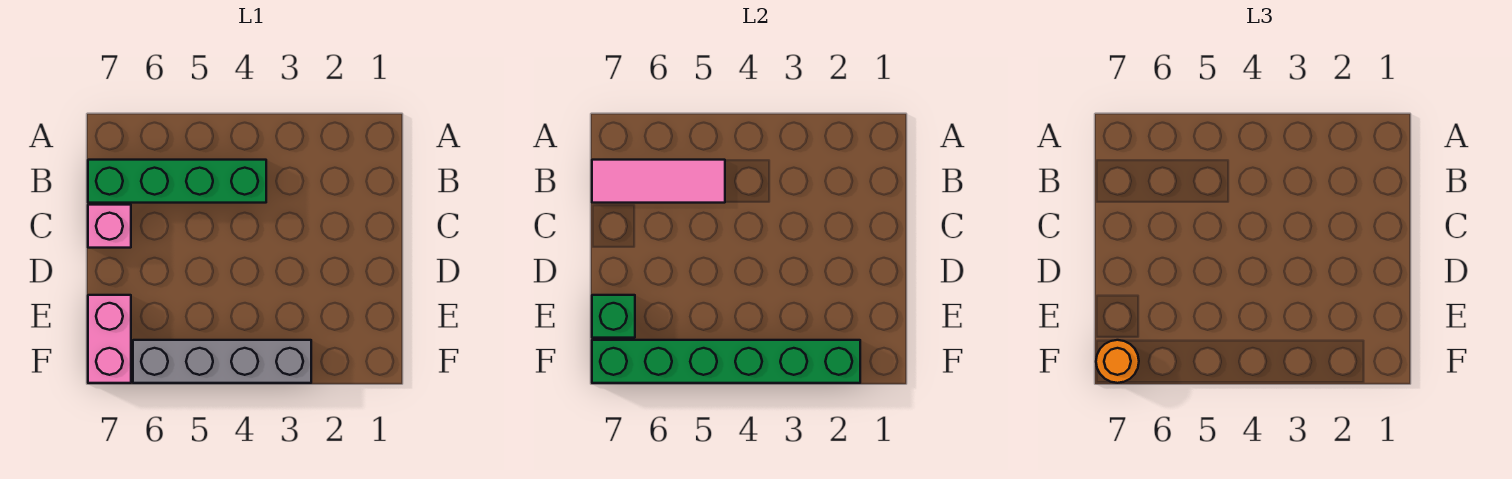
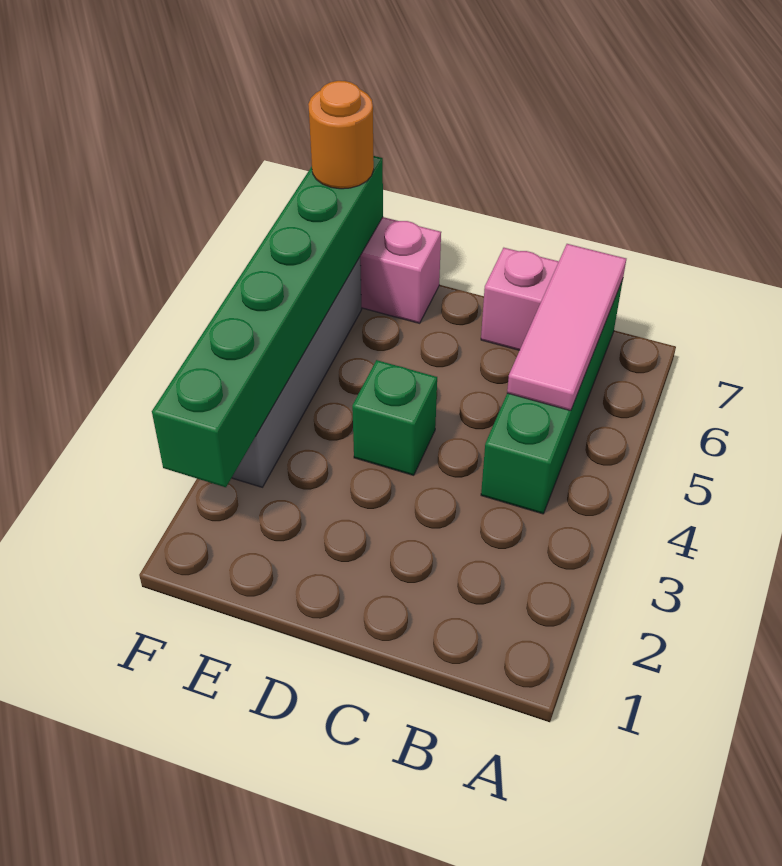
green 1x1 brick [592,295,635,338] -> green 1x1 brick moved to [352,360,437,475]

